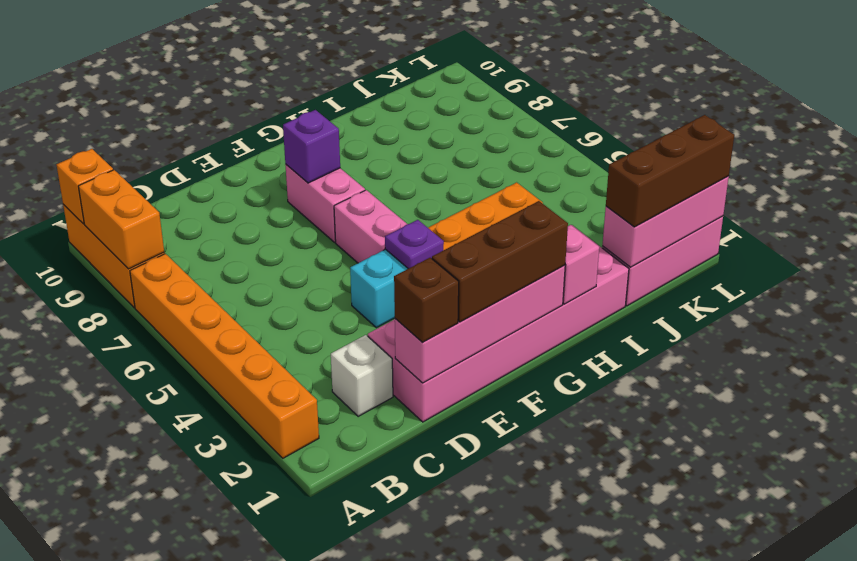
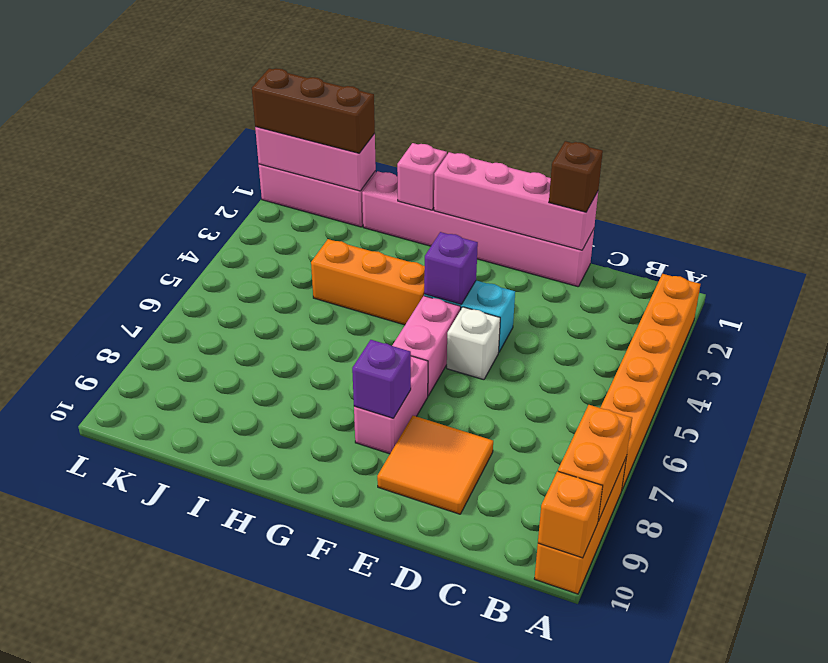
white 1x1 brick [331,335,393,416] -> white 1x1 brick moved to [447,307,500,380]
pink 2x6 brick [368,225,629,422] -> pink 1x6 brick [362,171,594,287]
none -> orange 2x2 tile [377,416,493,514]
brown 1x3 brick [432,201,568,322] -> none
purple 1x1 plate [385,220,444,269] -> purple 1x1 brick [424,232,478,304]

